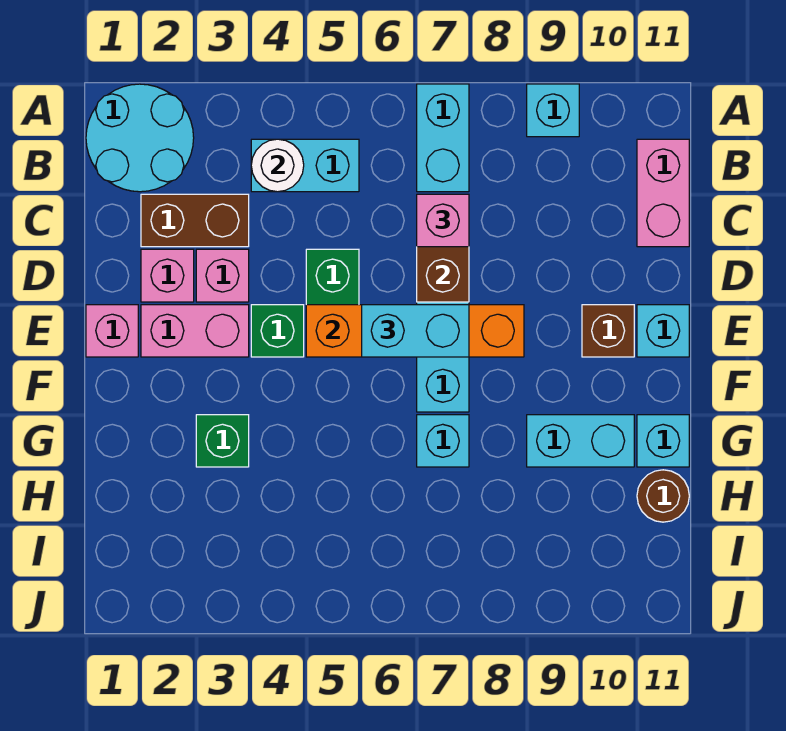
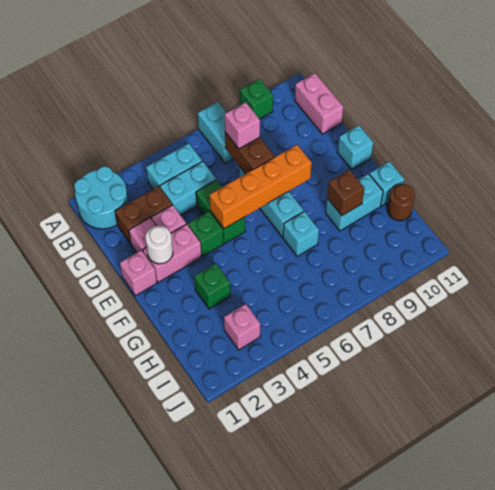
cyan 1x1 brick [527,84,579,137] -> green 1x1 brick [240,79,273,119]
white 1x1 round brick [251,139,304,192] -> white 1x1 round brick moved to [145,226,173,264]
cyan 1x2 brick [362,305,469,357] -> cyan 1x2 brick moved to [160,161,216,215]
brown 1x1 brick [582,305,634,357] -> brown 1x1 brick moved to [327,170,364,216]
none -> pink 1x1 brick [224,304,260,350]

